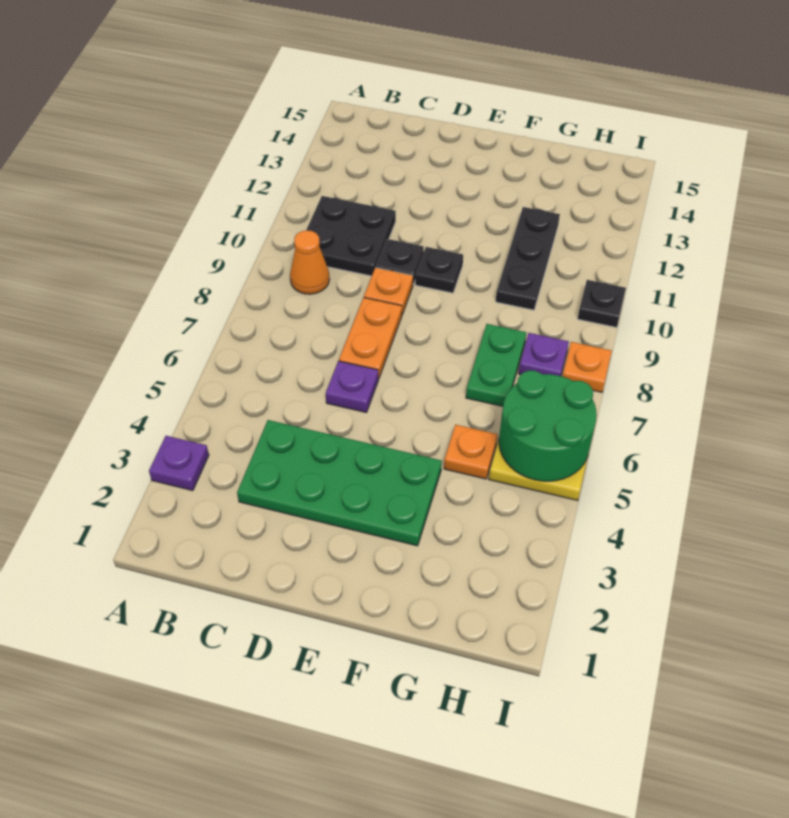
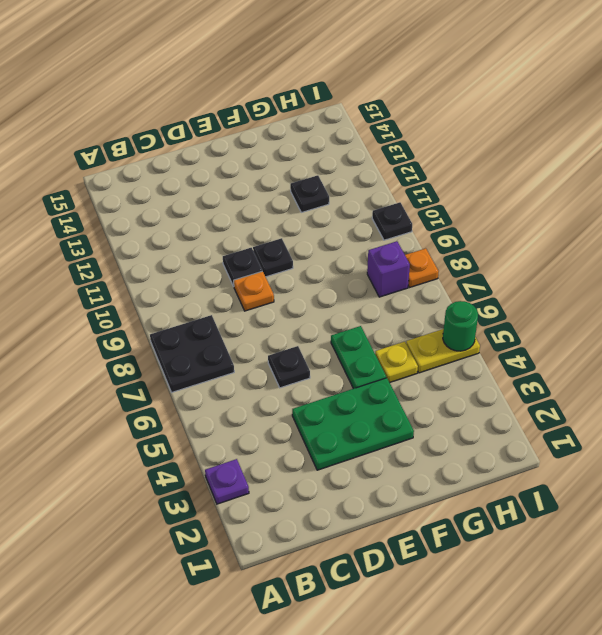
orange 1x1 cone [290,231,329,294] -> none
black 2x2 plate [306,196,396,276] -> black 2x2 plate moved to [150,315,234,392]
green 2x4 plate [237,420,442,546] -> green 2x3 plate [292,378,414,470]
purple 1x1 plate [326,361,378,413] -> black 1x1 plate [268,346,310,388]
orange 1x2 plate [339,298,402,379] -> none
orange 1x1 plate [444,425,498,479] -> yellow 1x1 plate [375,342,418,383]
green 1x2 plate [466,324,526,406] -> green 1x2 plate moved to [331,326,386,389]
black 1x3 plate [496,207,560,310] -> black 1x1 plate [290,175,329,212]
green 2x2 round brick [499,371,597,481] -> green 1x1 round brick [443,301,478,351]
purple 1x1 plate [518,333,569,376] -> purple 1x1 brick [367,241,410,297]

